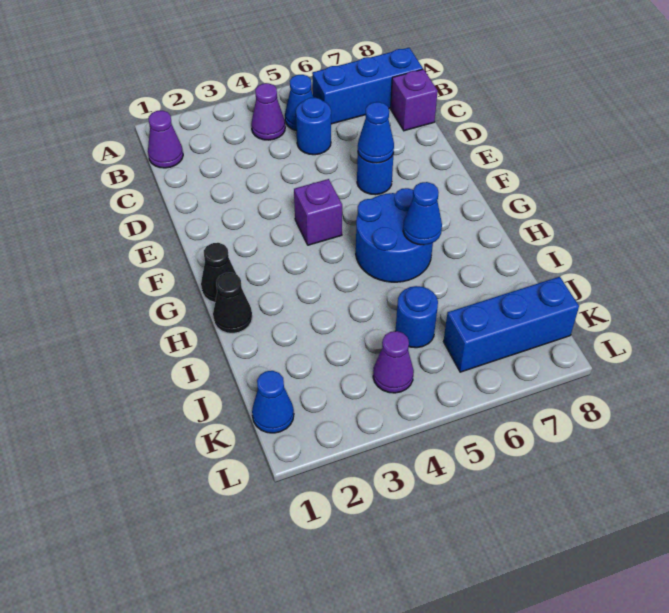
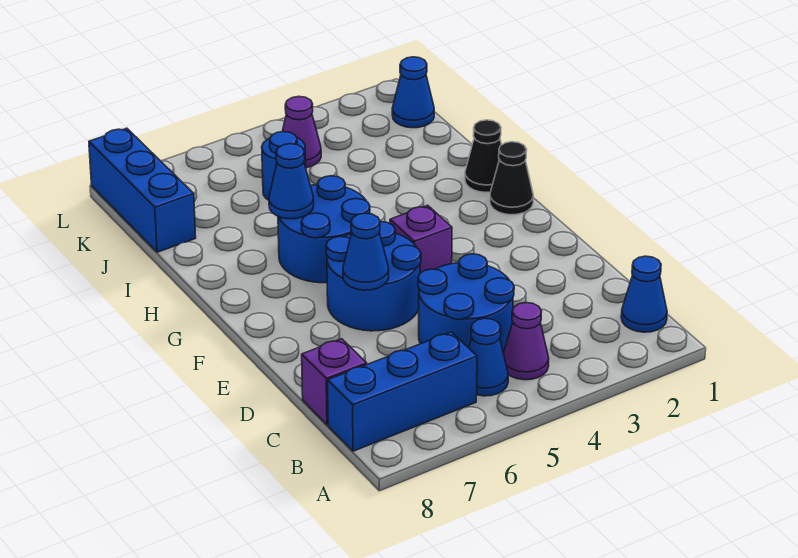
purple 1x1 cone [148,110,183,168] -> blue 1x1 cone [621,256,667,332]
blue 1x1 round brick [296,98,331,155] -> blue 2x2 round brick [418,254,514,353]
blue 1x1 round brick [357,153,394,195] -> blue 2x2 round brick [326,222,421,331]
blue 1x3 brick [444,277,579,372] -> blue 1x3 brick turned to [89,128,196,252]

